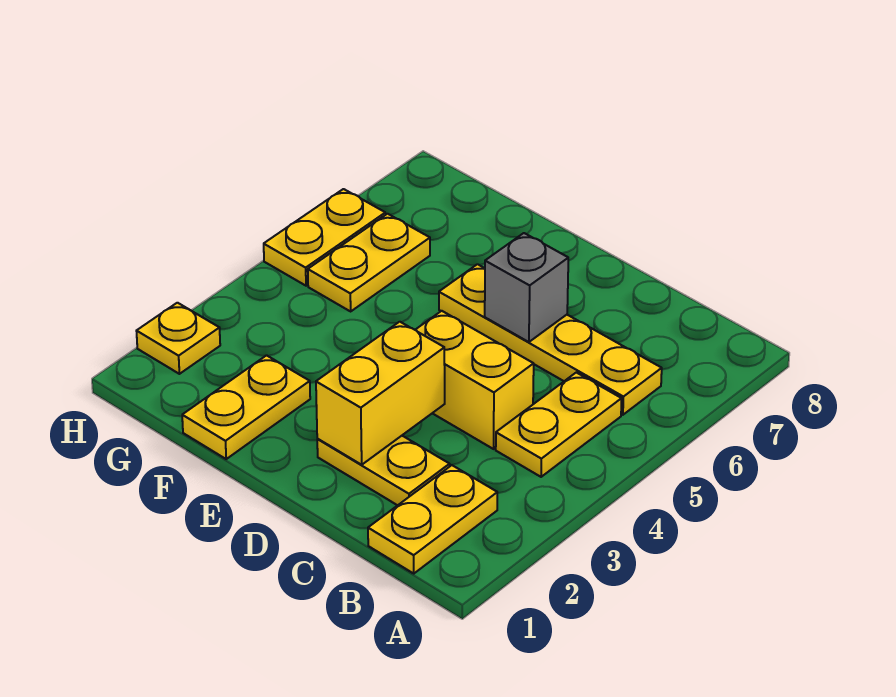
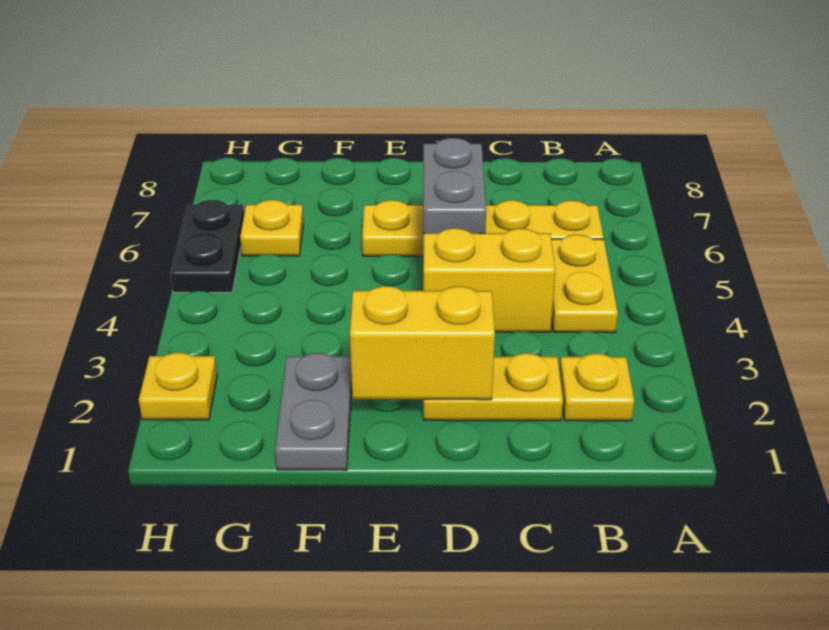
yellow 1x2 plate [368,465,497,573] -> yellow 1x1 plate [560,354,634,421]
yellow 1x2 brick [316,322,445,465] -> yellow 1x2 brick turned to [350,286,495,400]
grey 1x1 brick [485,233,568,342] -> grey 1x2 brick [423,138,486,263]
yellow 1x2 plate [182,355,310,459] -> grey 1x2 plate [275,353,352,470]
yellow 1x2 plate [308,214,430,311] -> yellow 1x1 plate [240,200,303,256]
yellow 1x2 plate [264,189,385,286] -> black 1x2 plate [170,200,244,292]

